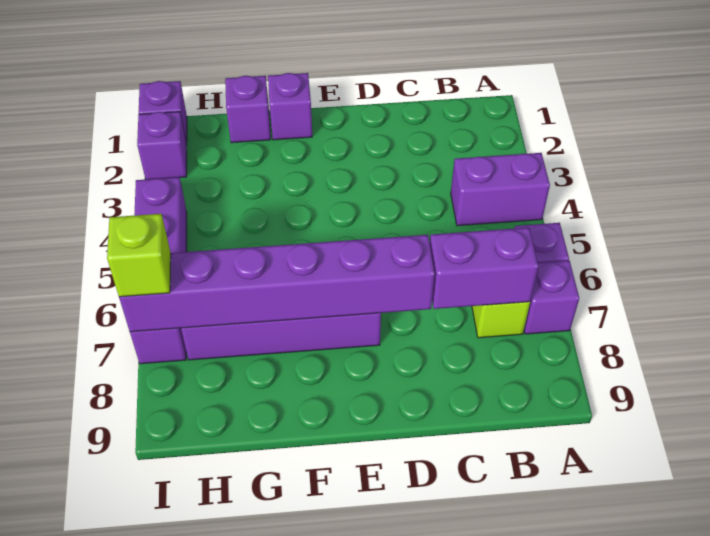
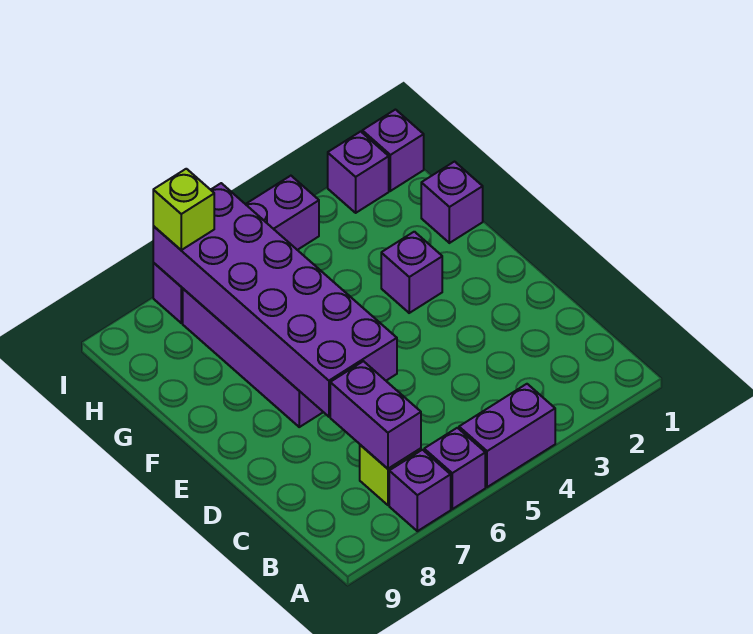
purple 1x2 brick [451,153,550,226] -> purple 1x2 brick turned to [459,384,555,487]
purple 1x6 brick [119,235,435,332] -> purple 2x6 brick [153,183,397,417]
purple 1x1 brick [268,73,312,140] -> purple 1x1 brick moved to [381,232,442,313]

